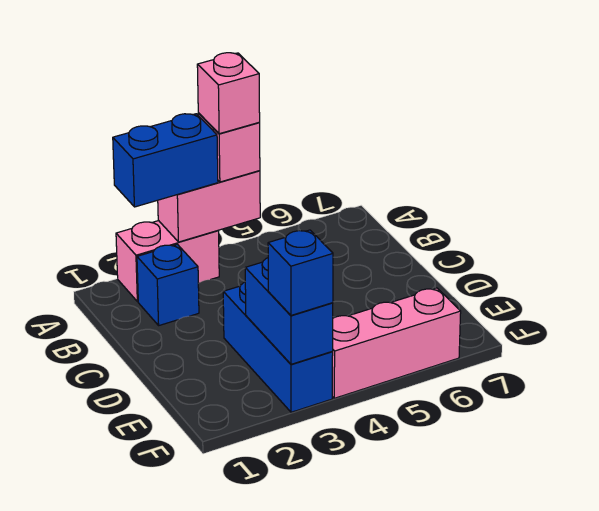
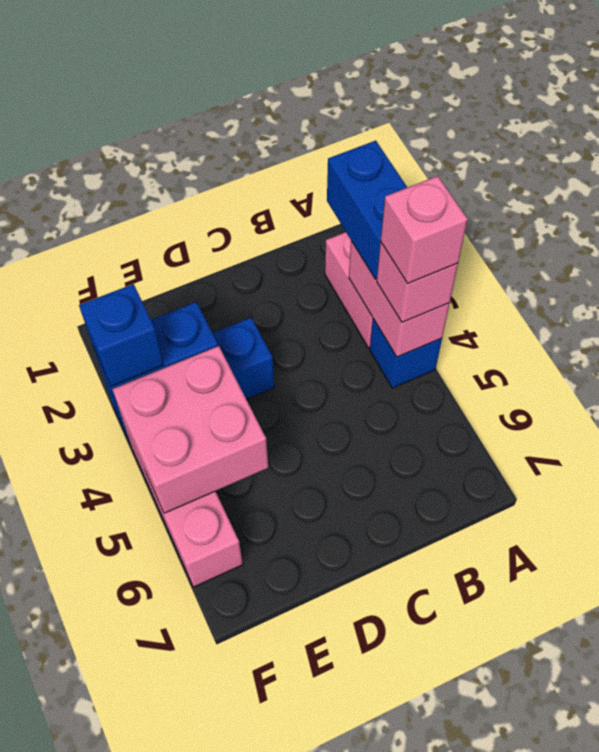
blue 1x1 brick [137,244,199,325] -> blue 1x1 brick moved to [370,319,442,388]
none -> pink 2x2 brick [112,346,268,513]

